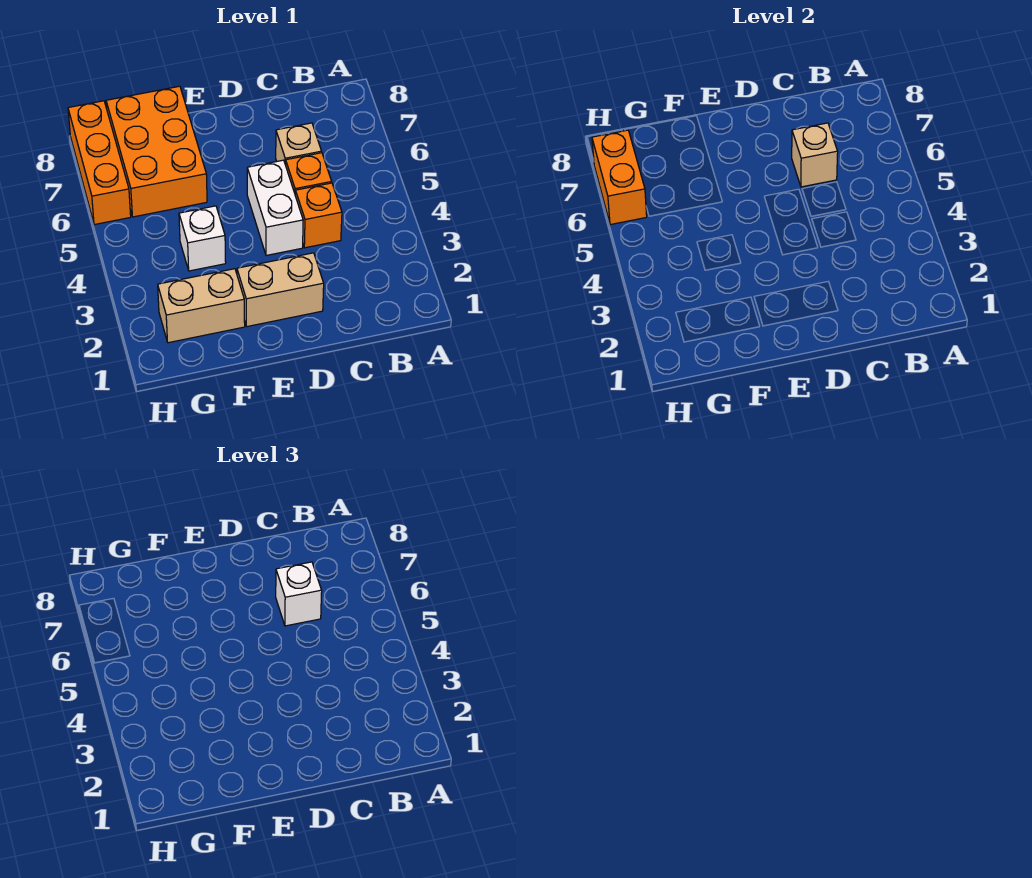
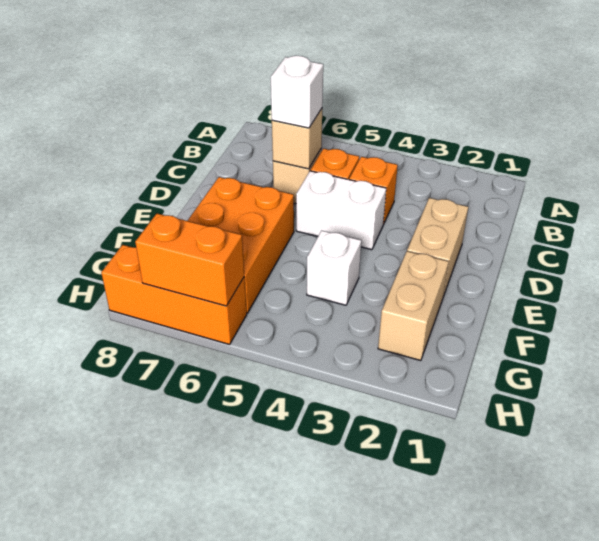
orange 2x3 brick [106,86,207,217] -> orange 2x3 brick turned to [188,177,294,313]

